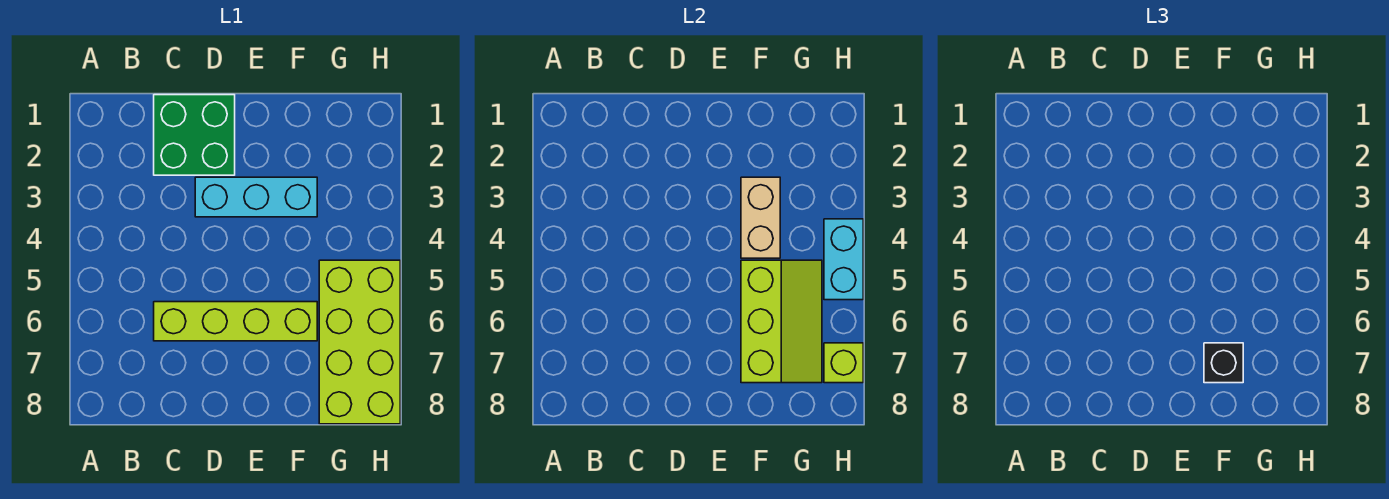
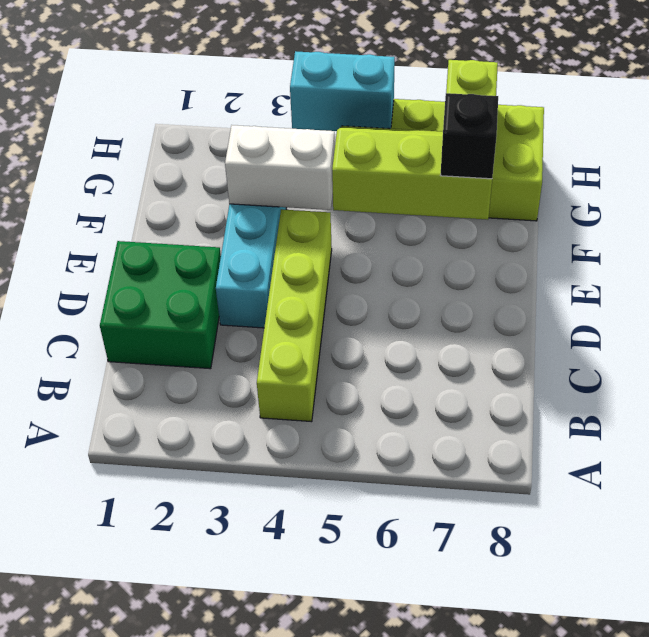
lime 1x4 brick [154,302,317,341] -> lime 1x4 brick moved to [257,209,332,422]
tan 1x2 brick [741,177,780,258] -> white 1x2 brick [225,125,335,210]

